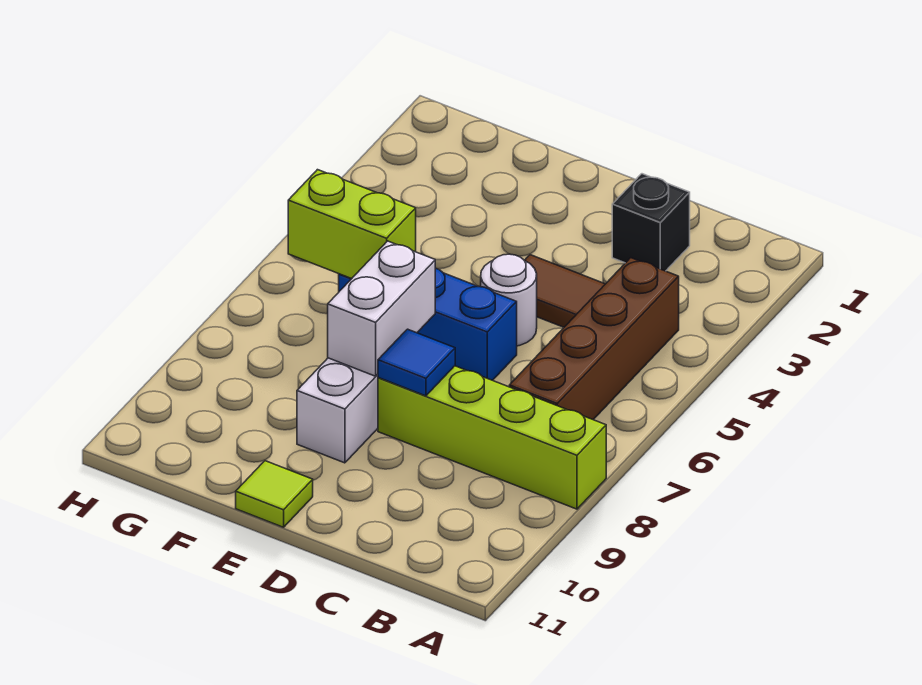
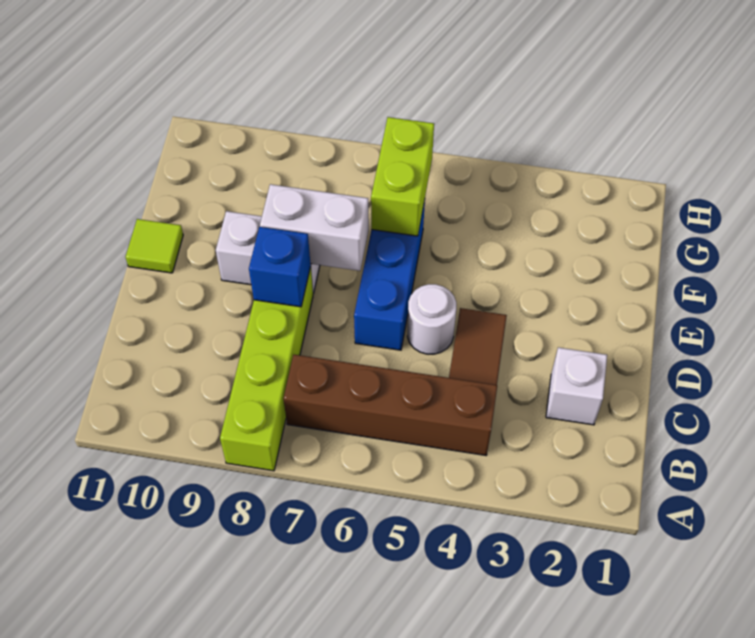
black 1x1 brick [612,174,690,271] -> white 1x1 brick [546,347,607,425]
blue 1x1 tile [378,329,455,396] -> blue 1x1 brick [249,227,311,307]

